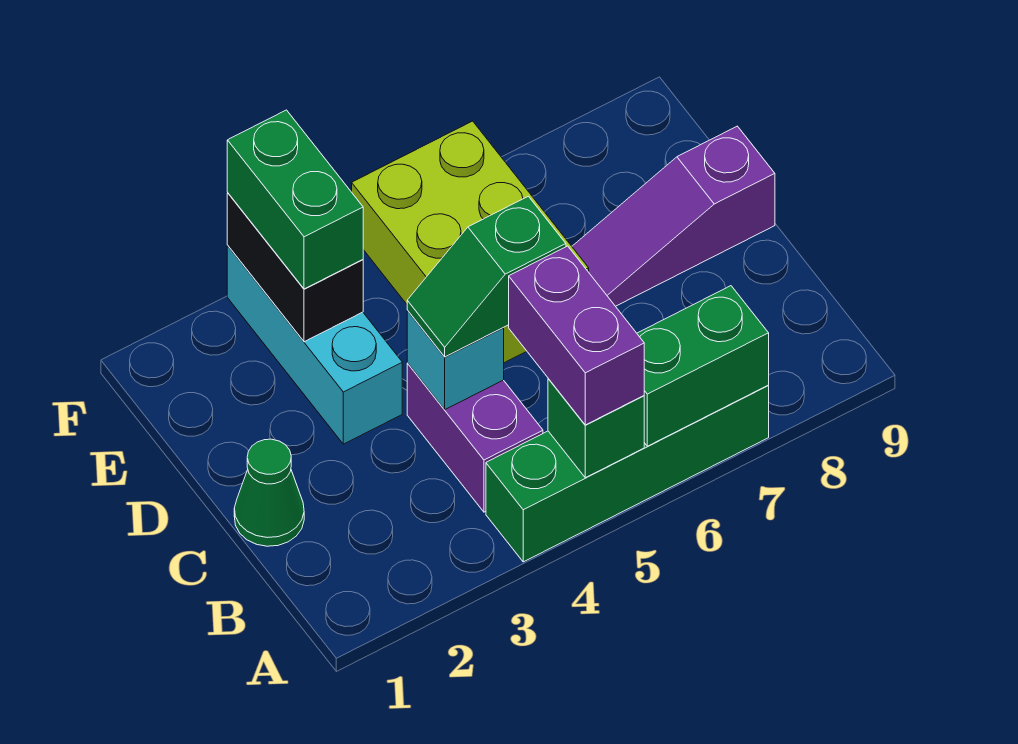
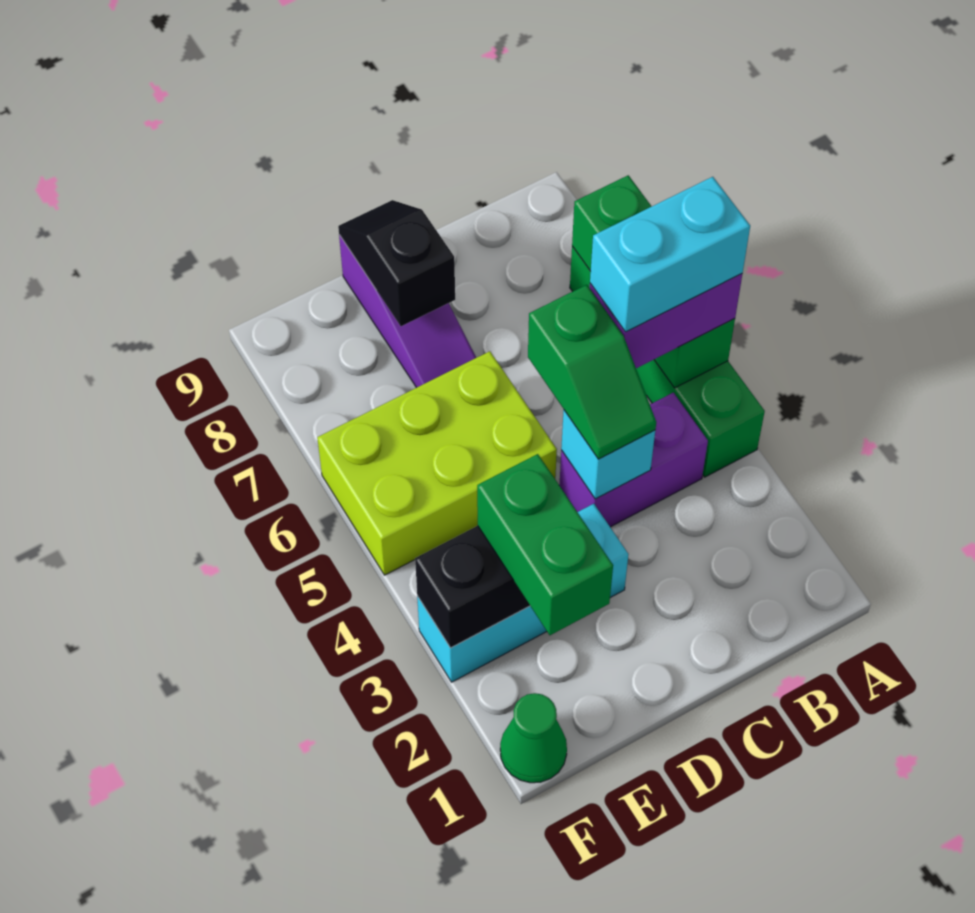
none -> cyan 1x2 brick [590,177,750,332]
green 1x1 cone [234,439,304,546] -> green 1x1 cone moved to [500,693,567,783]
none -> black 1x2 slope [338,200,455,326]
green 1x2 brick [227,110,363,289] -> green 1x2 brick turned to [477,454,613,635]

